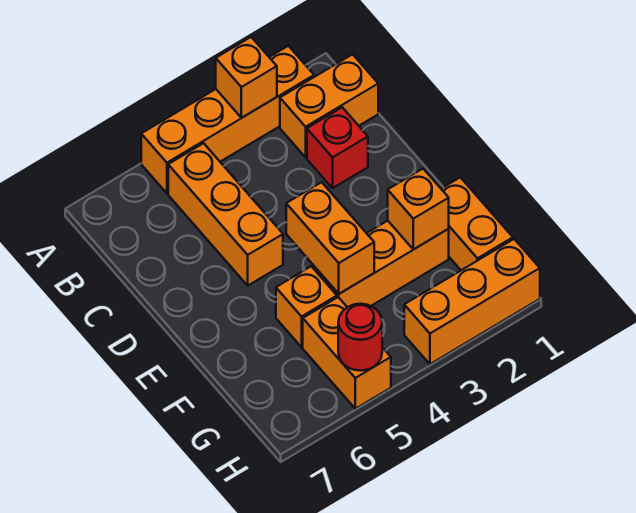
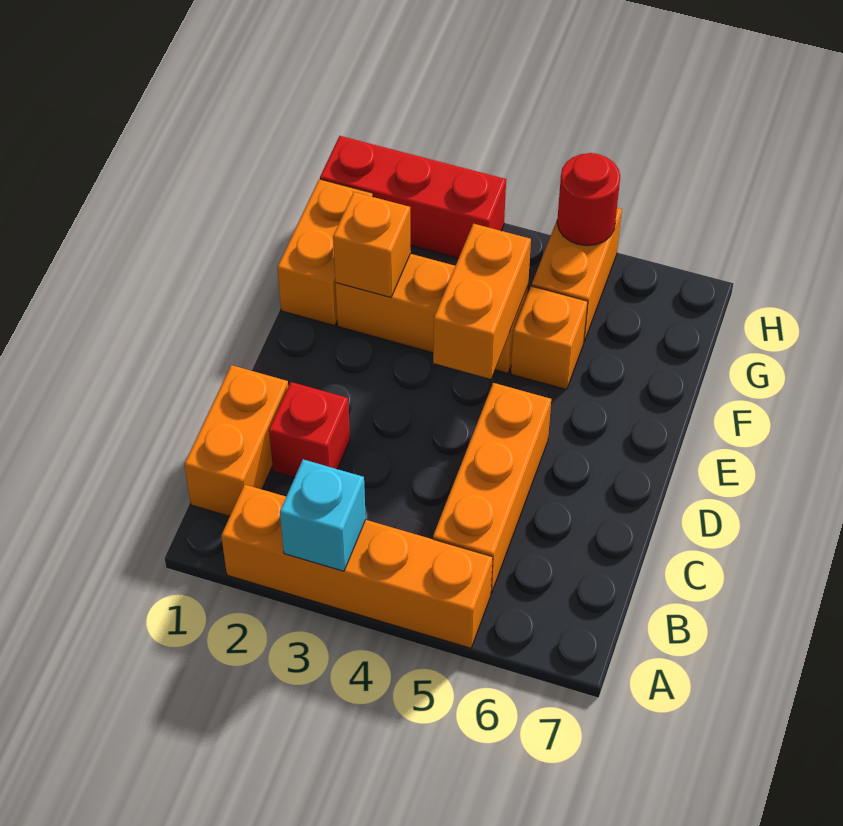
orange 1x1 brick [216,37,277,118] -> cyan 1x1 brick [280,459,366,571]
orange 1x2 brick [280,54,378,157] -> orange 1x2 brick turned to [184,365,288,516]
orange 1x3 brick [404,239,540,364] -> red 1x3 brick [320,136,506,258]

